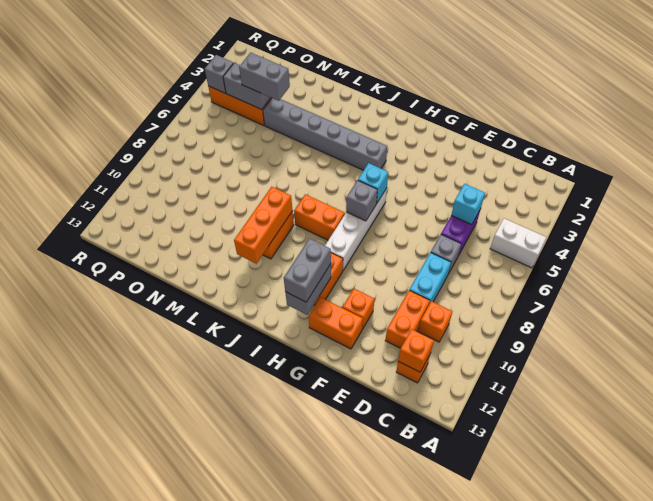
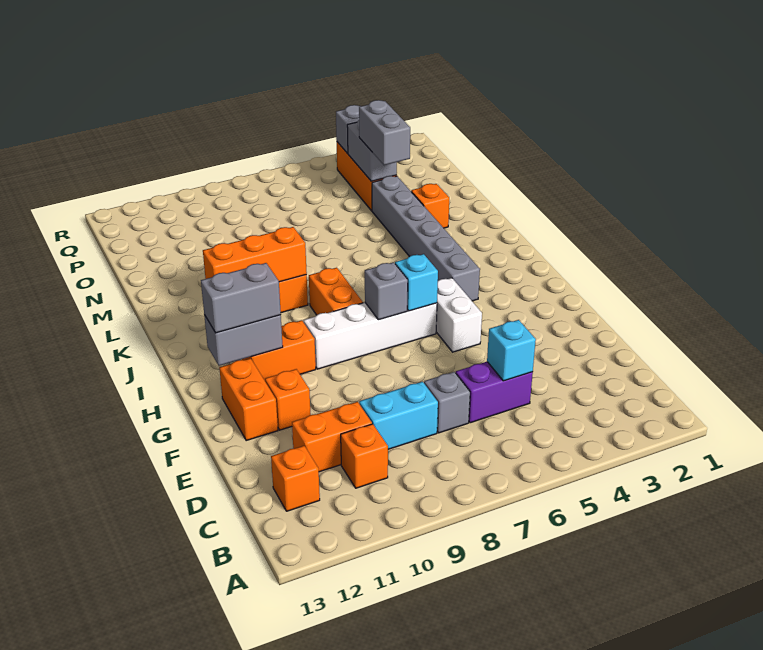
white 1x2 brick [490,219,546,268] -> white 1x2 brick moved to [436,278,482,352]
orange 1x1 brick [398,329,434,372] -> orange 1x1 brick moved to [411,184,449,228]

